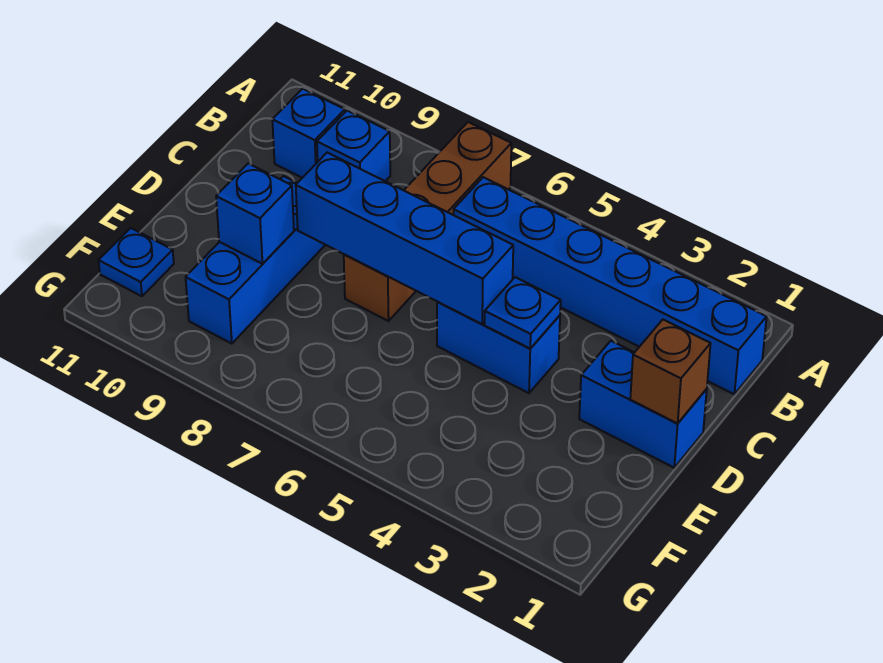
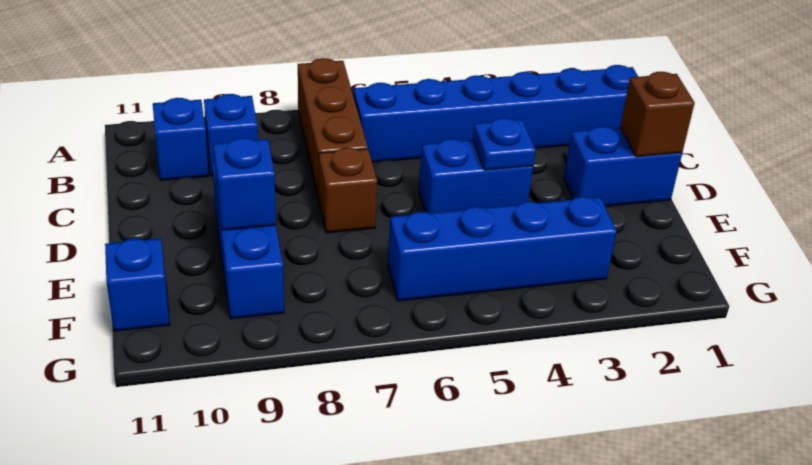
blue 1x4 brick [296,153,513,324] -> blue 1x4 brick moved to [388,197,617,301]
blue 1x1 plate [99,228,174,296] -> blue 1x1 brick [105,239,170,331]

